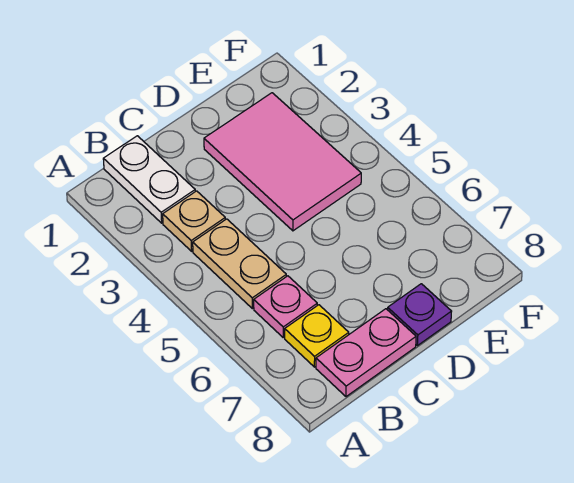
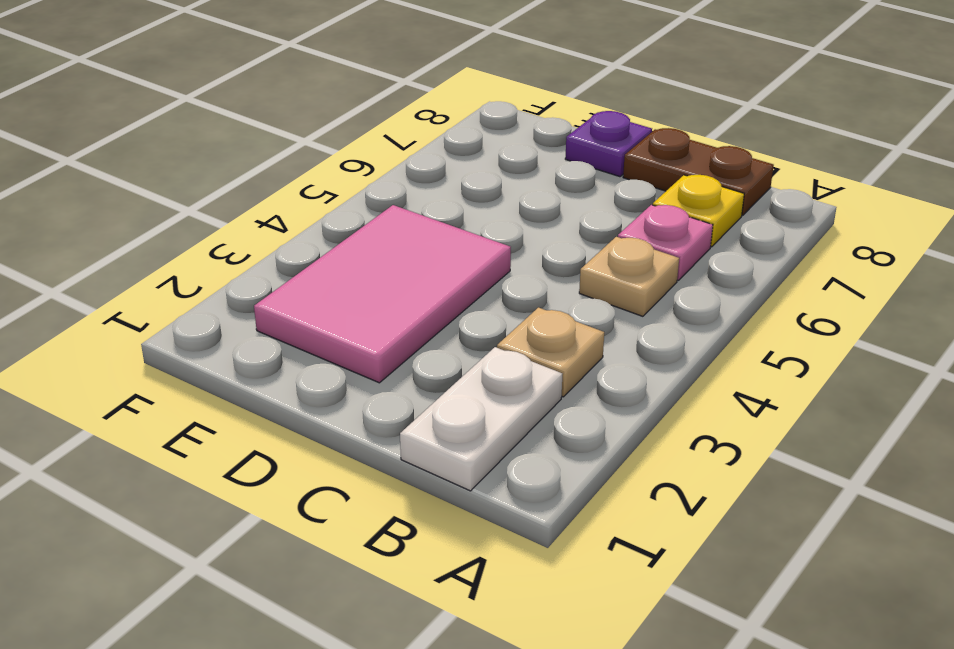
tan 1x2 plate [193,219,286,309] -> tan 1x1 plate [579,237,679,316]
pink 1x2 plate [316,309,416,397] -> brown 1x2 plate [623,128,774,215]

